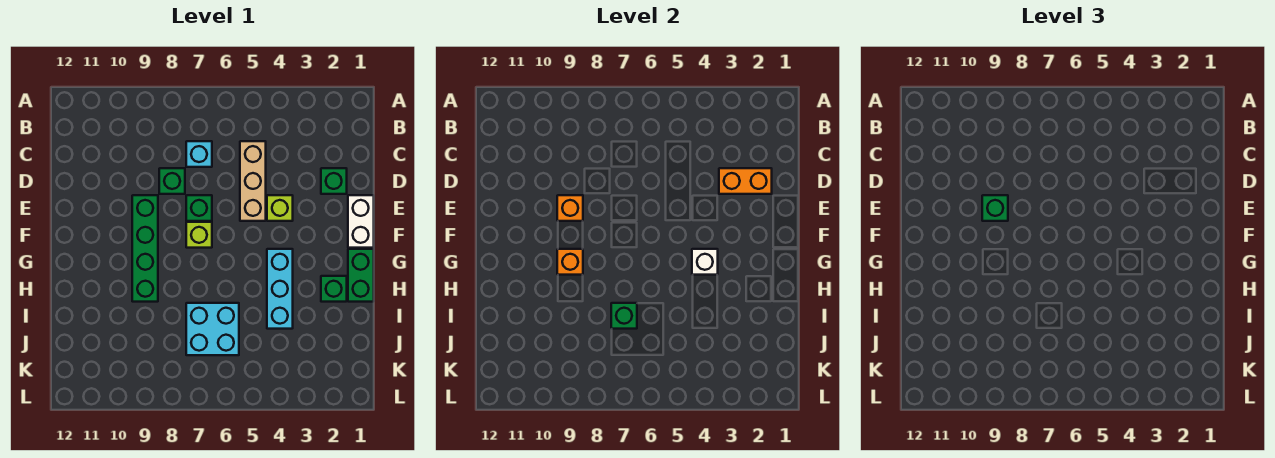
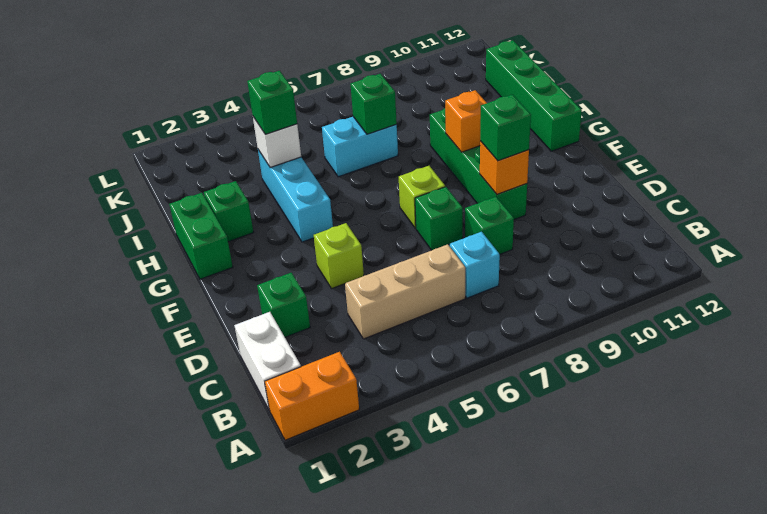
tan 1x3 brick [240,141,266,221] -> tan 1x3 brick turned to [345,244,465,339]
orange 1x2 brick [719,168,772,194] -> orange 1x2 brick moved to [265,352,359,440]
white 1x2 brick [348,195,374,248] -> white 1x2 brick moved to [234,312,301,410]
white 1x1 brick [692,249,718,275] -> white 1x1 brick moved to [253,117,301,168]
none -> green 1x4 brick [486,40,582,151]
none -> green 1x1 brick [247,71,297,134]
cyan 2x2 brick [186,303,239,355] -> cyan 1x2 brick [322,117,398,177]

